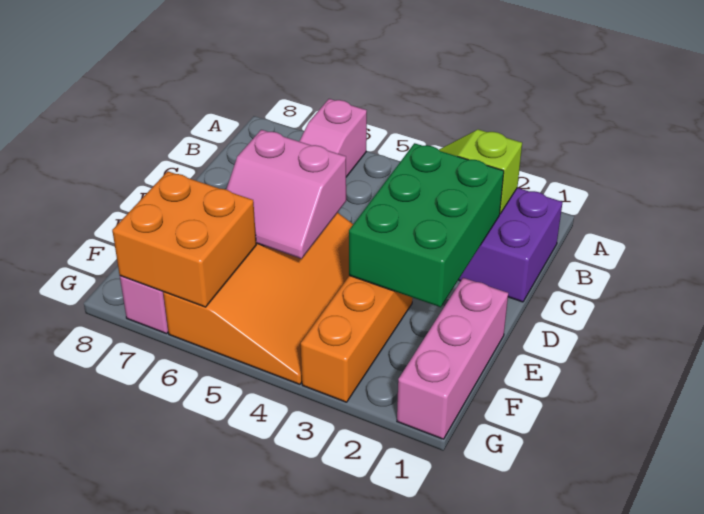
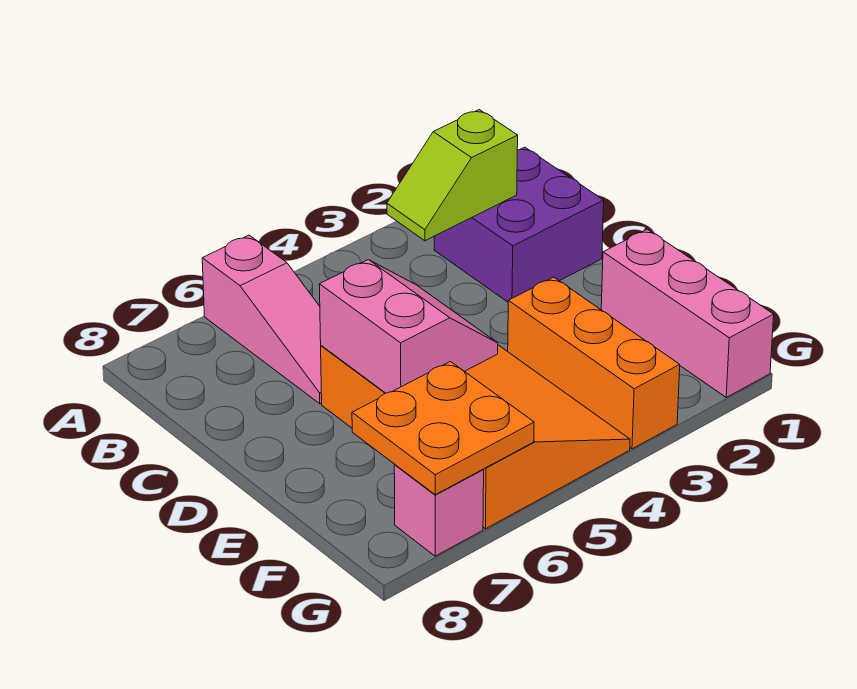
green 2x3 brick [349,143,504,307] -> none
pink 2x2 slope [226,130,346,259] -> pink 2x2 slope turned to [319,260,498,393]
orange 2x2 brick [112,171,256,307] -> orange 2x2 plate [352,362,534,495]

